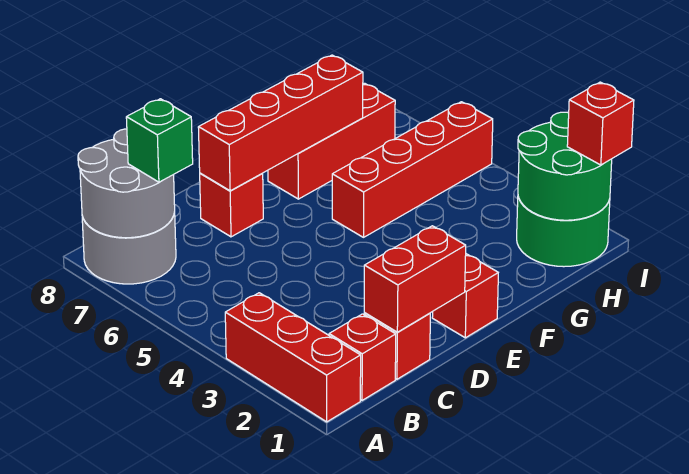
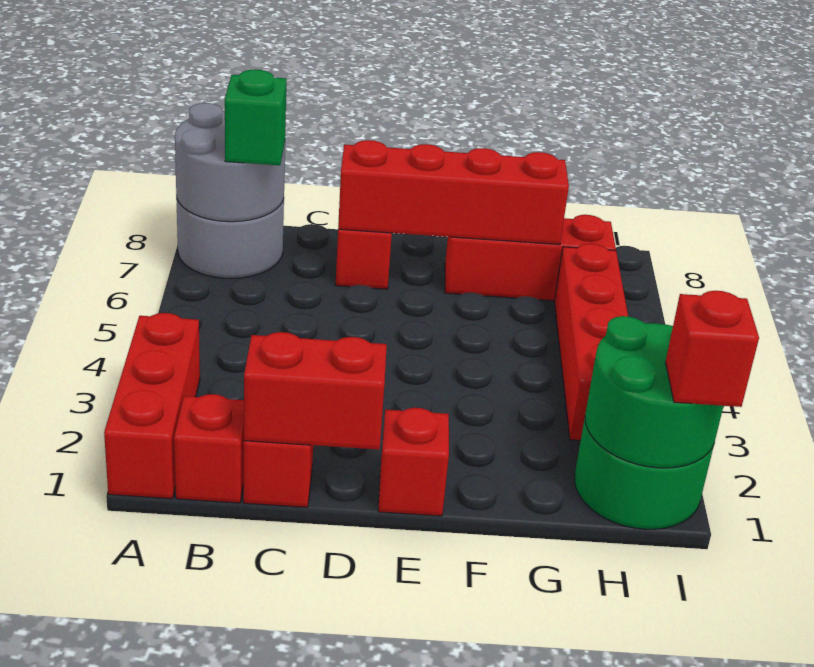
red 1x4 brick [332,102,493,237] -> red 1x4 brick turned to [555,244,628,440]

